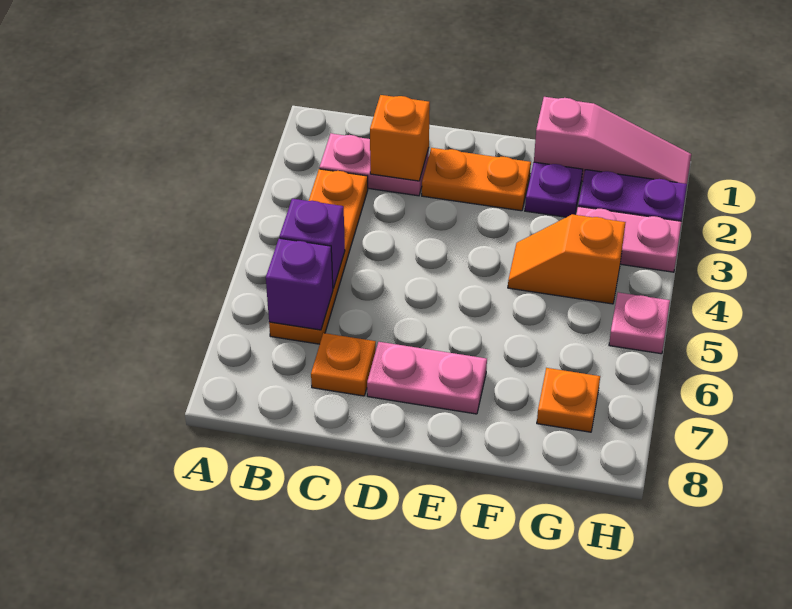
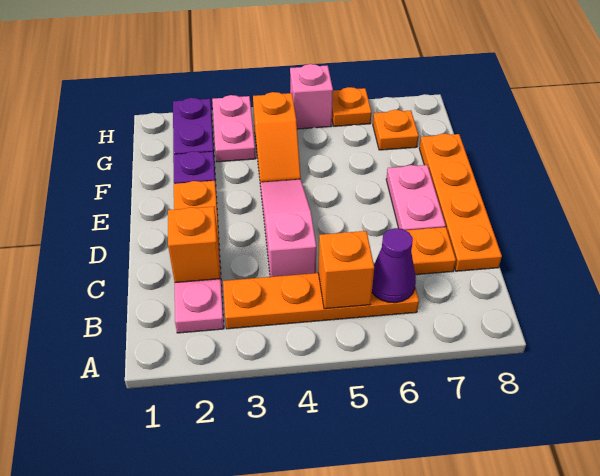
purple 1x1 brick [279,199,345,288] -> orange 1x1 brick [318,231,374,309]
purple 1x1 brick [266,238,333,330] -> purple 1x1 cone [372,228,416,303]
none -> orange 1x4 plate [419,134,502,271]
pink 1x3 slope [534,97,691,184] -> pink 1x3 slope moved to [260,179,316,277]
pink 1x1 plate [609,292,670,354] -> pink 1x1 brick [290,64,333,129]
none -> orange 1x1 plate [332,87,371,126]

